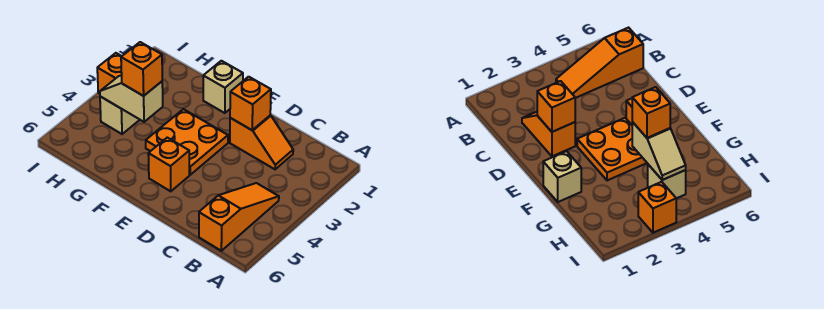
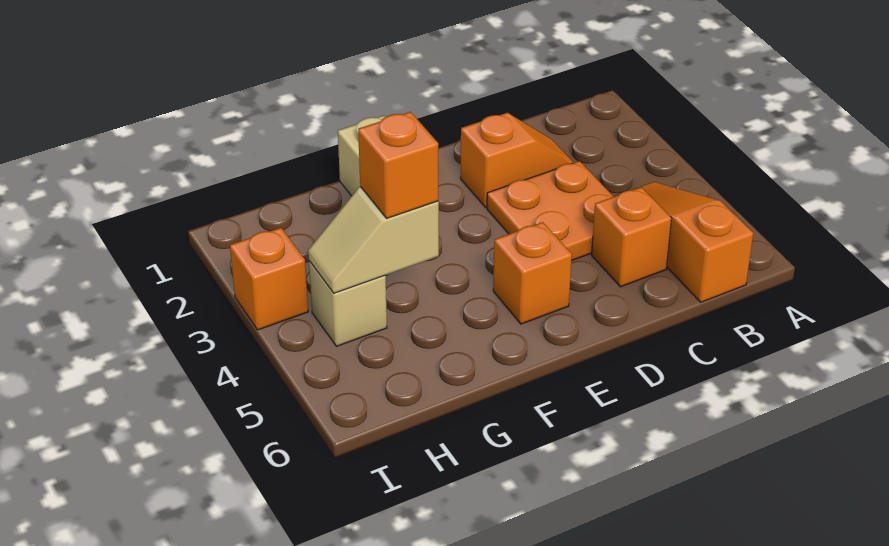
orange 1x1 brick [230,77,271,130] -> orange 1x1 brick moved to [592,187,671,287]
orange 2x2 plate [146,109,228,175] -> orange 2x2 plate moved to [487,161,614,261]

